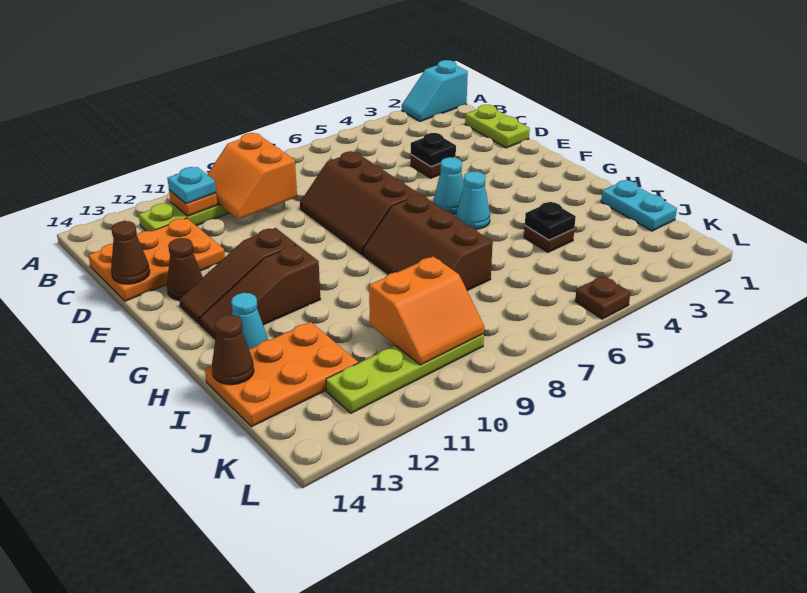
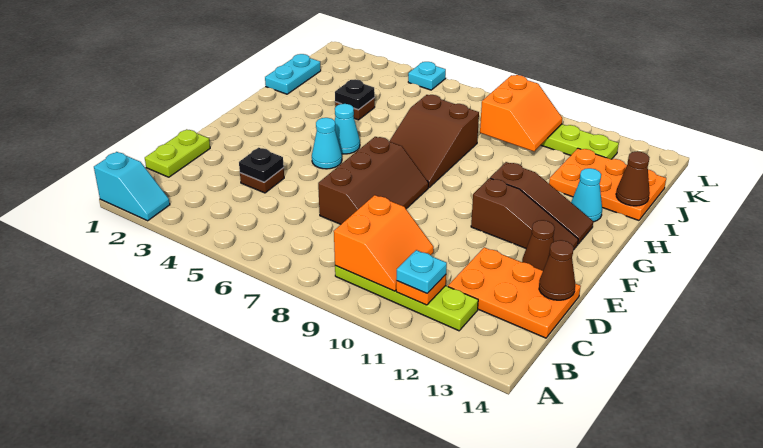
brown 2x3 slope [363,194,493,291] -> brown 2x3 slope turned to [389,95,479,188]
orange 2x2 slope [369,257,484,365] -> orange 2x2 slope turned to [480,75,562,151]
brown 1x1 plate [575,276,630,319] -> cyan 1x1 plate [408,62,446,90]

